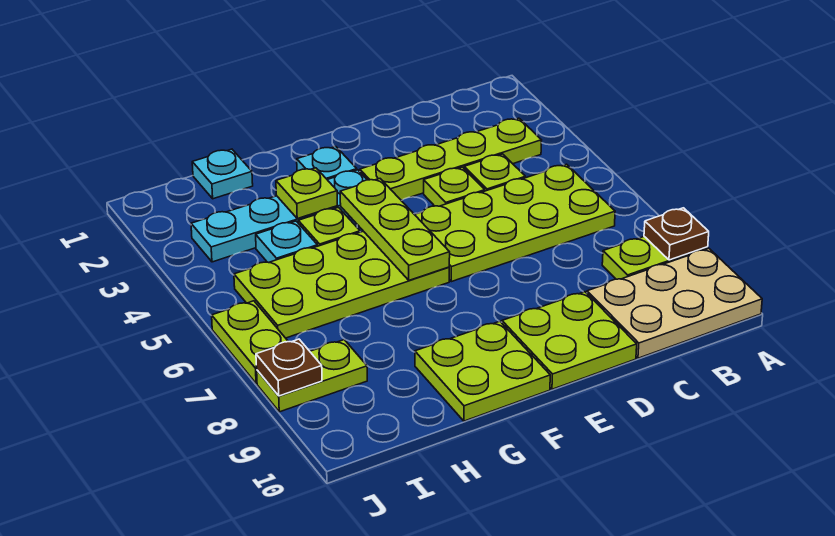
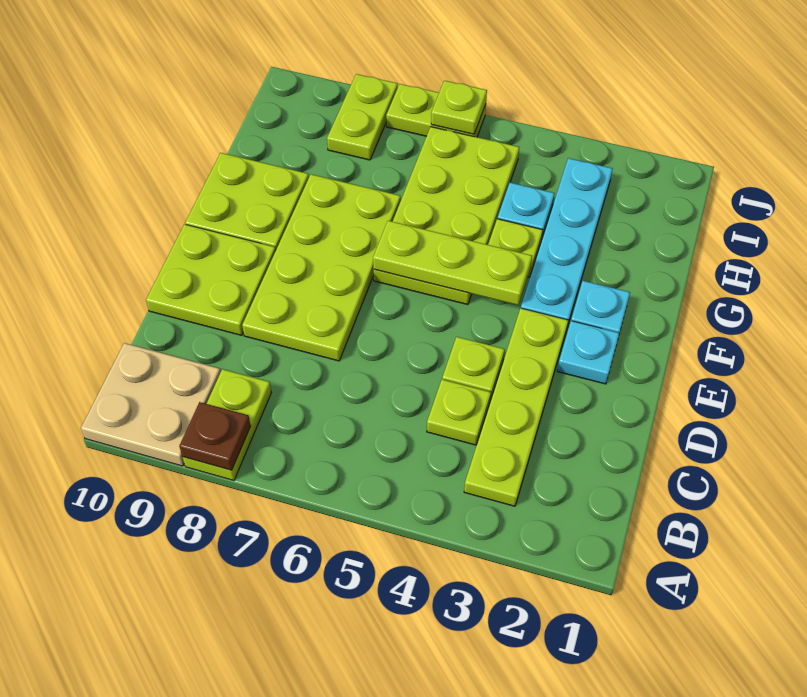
tan 2x3 plate [587,249,762,358] -> tan 2x2 plate [81,343,221,466]
lime 2x4 plate [414,164,615,282] -> lime 2x4 plate moved to [242,174,401,361]
lime 1x1 plate [276,168,337,219] -> lime 1x1 plate moved to [431,81,487,134]
cyan 1x1 plate [192,149,253,199] -> cyan 1x1 plate moved to [557,321,619,384]
brown 1x1 plate [256,339,322,396] -> none

